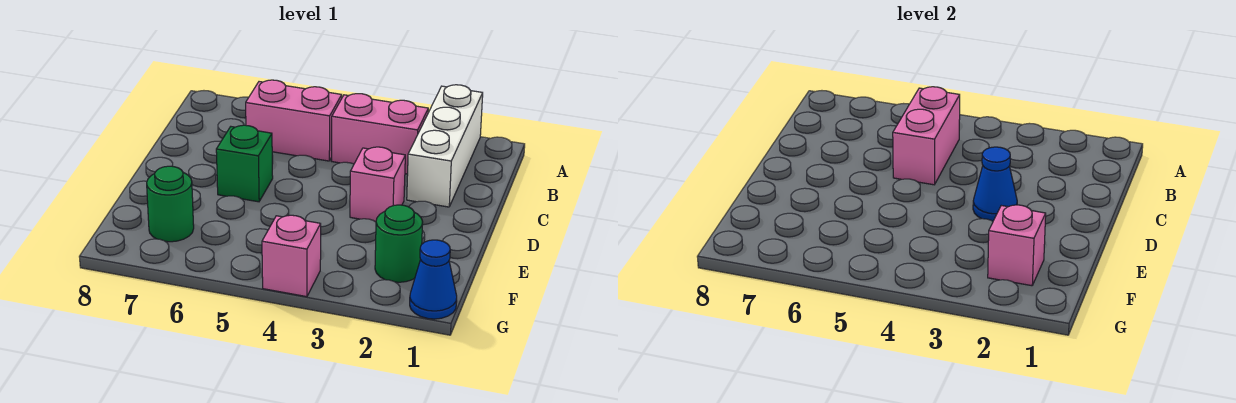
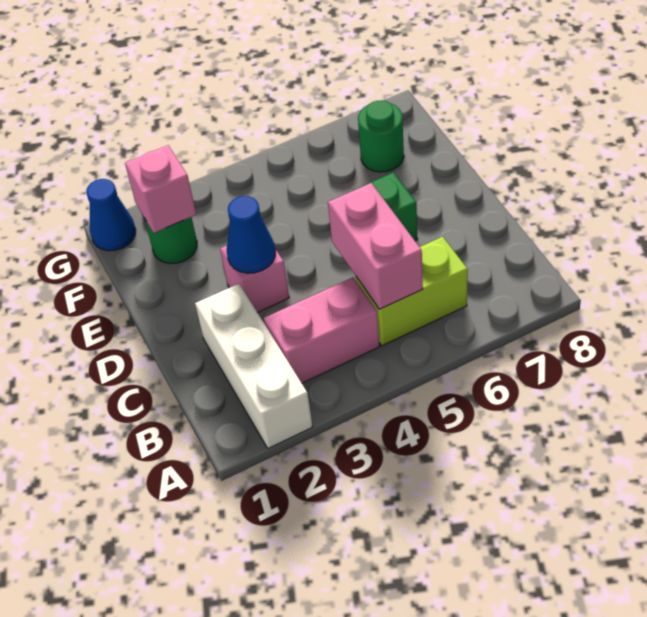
pink 1x2 brick [246,80,342,161] -> lime 1x2 brick [356,237,468,346]
pink 1x1 brick [262,215,321,297] -> none

